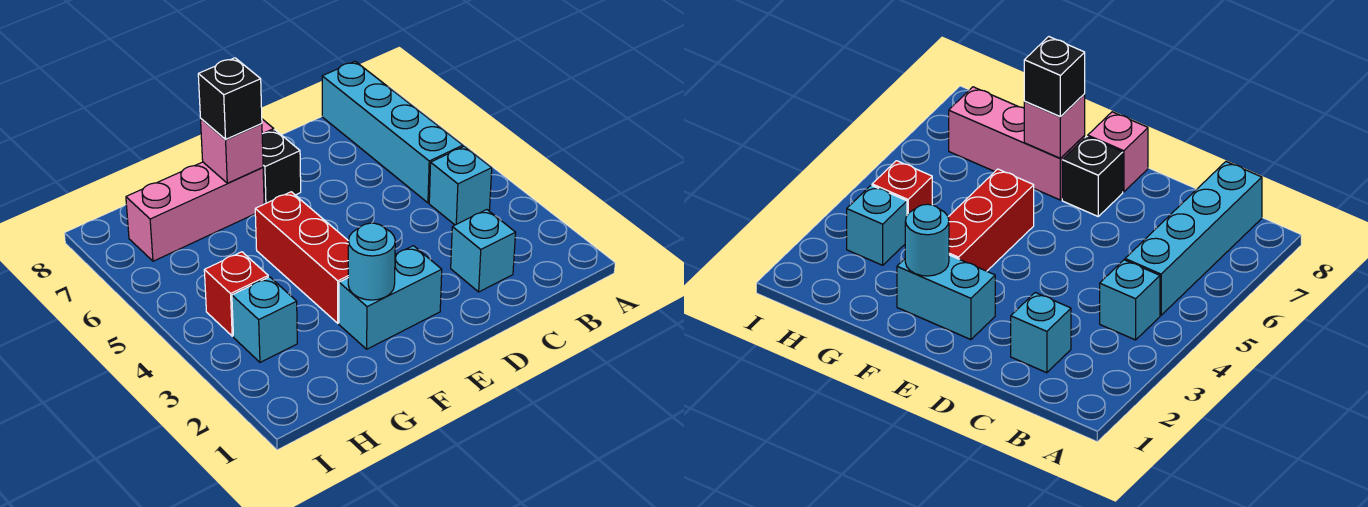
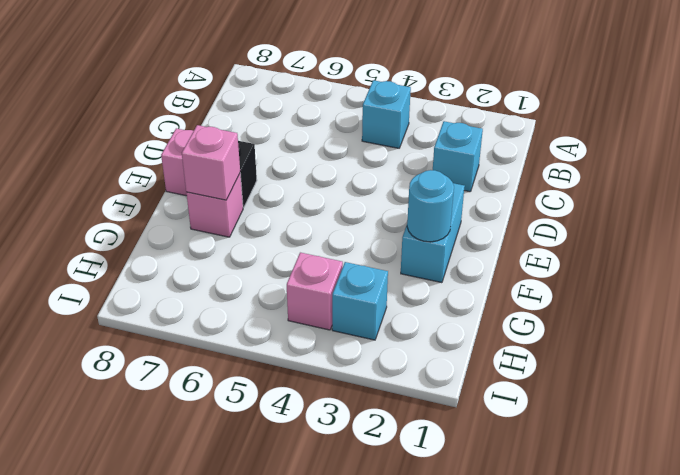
cyan 1x4 brick [322,61,463,203] -> none
red 1x3 brick [255,192,348,323] -> none
pink 1x3 brick [126,162,264,261] -> pink 1x1 brick [186,174,243,237]
black 1x1 brick [198,58,262,140] -> none
red 1x1 brick [204,252,268,336] -> pink 1x1 brick [287,253,343,330]

